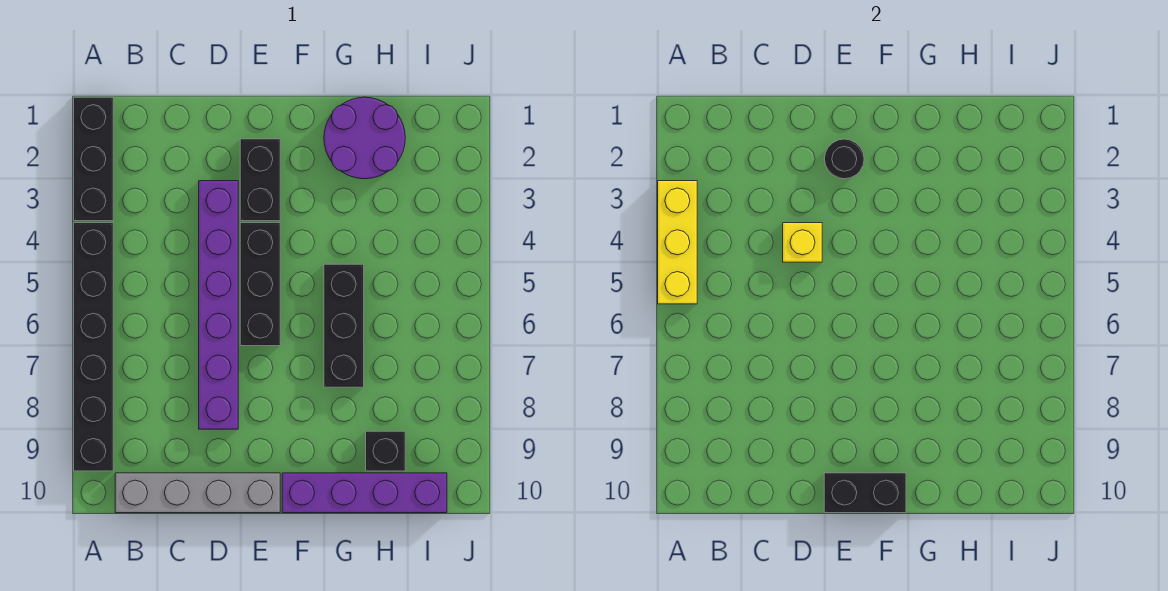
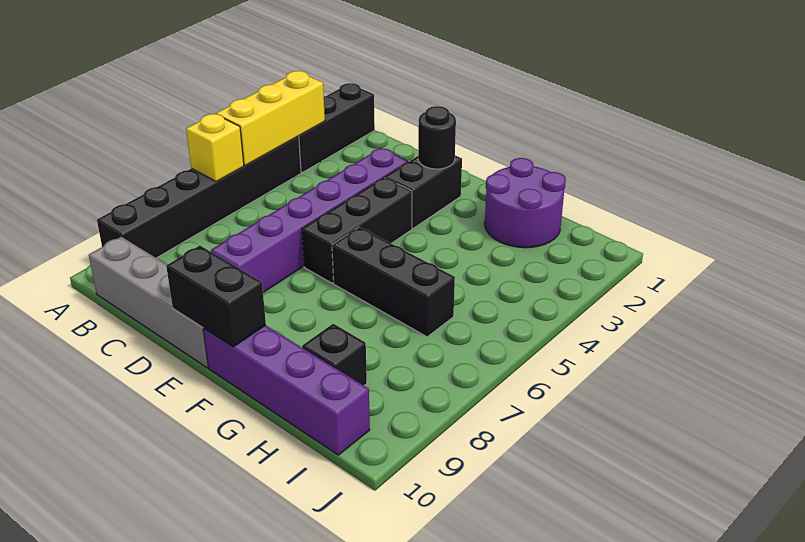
yellow 1x1 brick [783,223,822,262] -> yellow 1x1 brick moved to [186,114,244,182]
black 1x3 brick [324,264,364,387] -> black 1x3 brick turned to [332,227,455,337]

